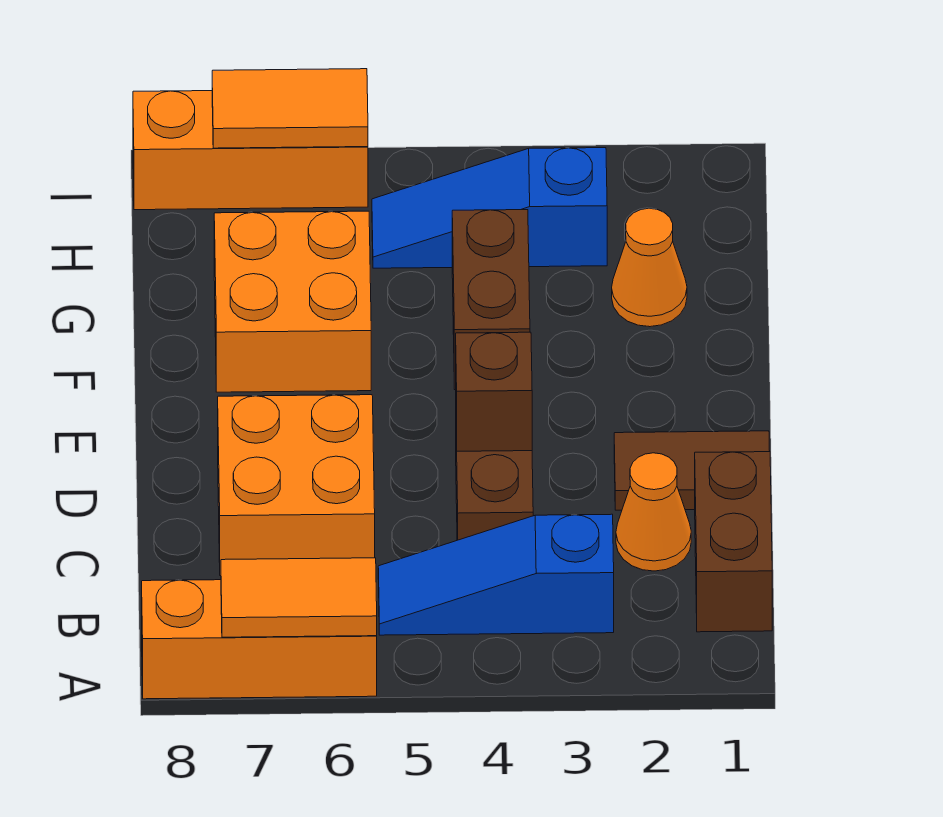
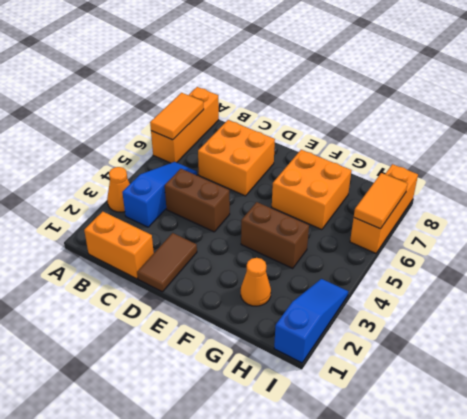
brown 1x2 brick [695,452,772,632] -> orange 1x2 brick [84,212,154,279]
orange 1x1 cone [616,453,691,571] -> orange 1x1 cone moved to [107,167,130,212]
brown 1x1 brick [456,332,532,451] -> none
blue 1x3 slope [372,148,607,268] -> blue 1x3 slope moved to [274,279,348,363]

